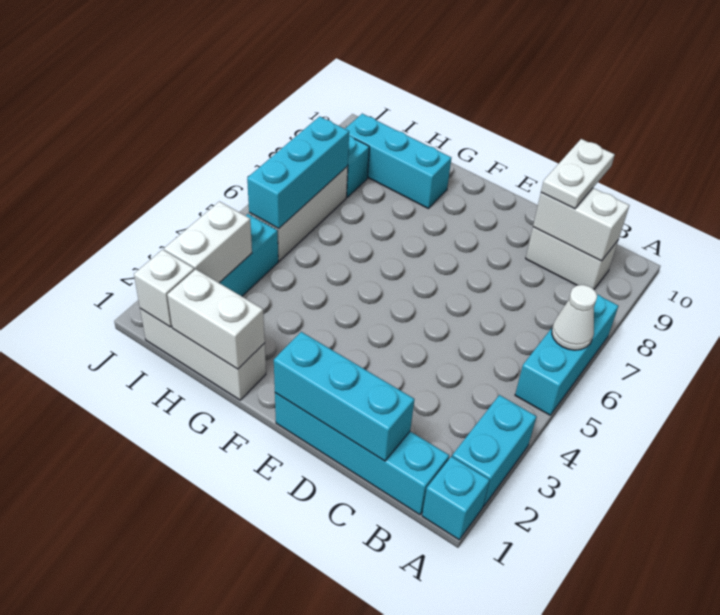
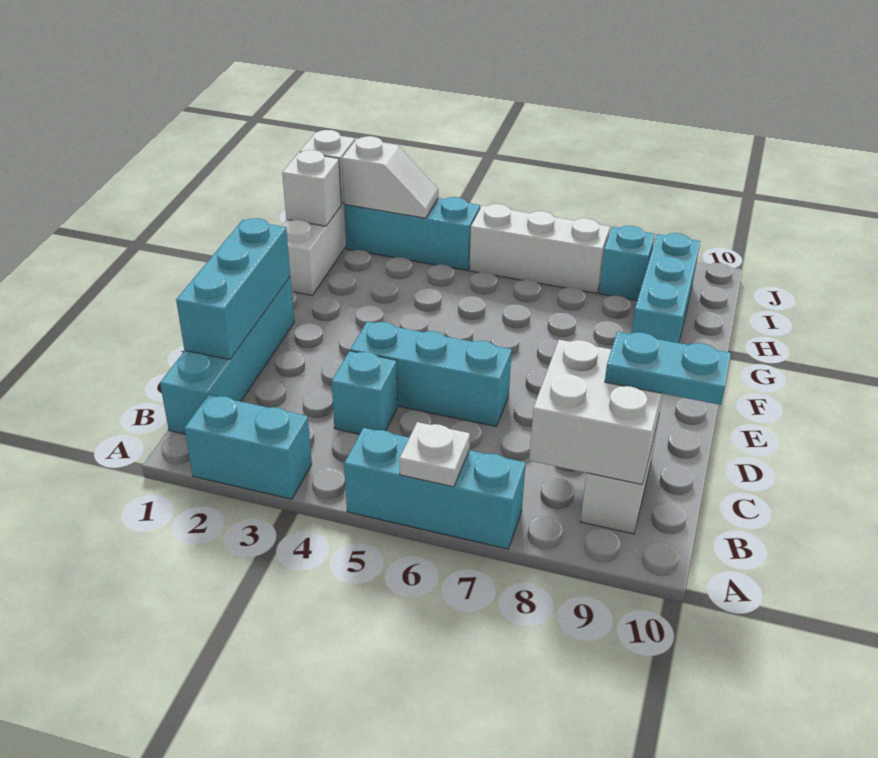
cyan 1x1 brick [422,456,490,540] -> cyan 1x1 brick moved to [332,351,397,434]
white 1x1 cone [552,285,597,350] -> white 1x1 plate [400,422,470,487]
white 1x2 brick [533,188,629,261] -> white 2x2 brick [529,340,663,485]
white 1x2 plate [541,139,615,209] -> cyan 1x2 plate [605,332,731,405]
white 1x2 brick [167,269,265,369] -> white 1x1 brick [282,150,341,226]
white 1x2 brick [164,201,252,283] -> white 1x2 slope [342,136,438,218]
cyan 1x3 brick [247,116,349,229] -> cyan 1x3 brick moved to [350,321,512,426]

